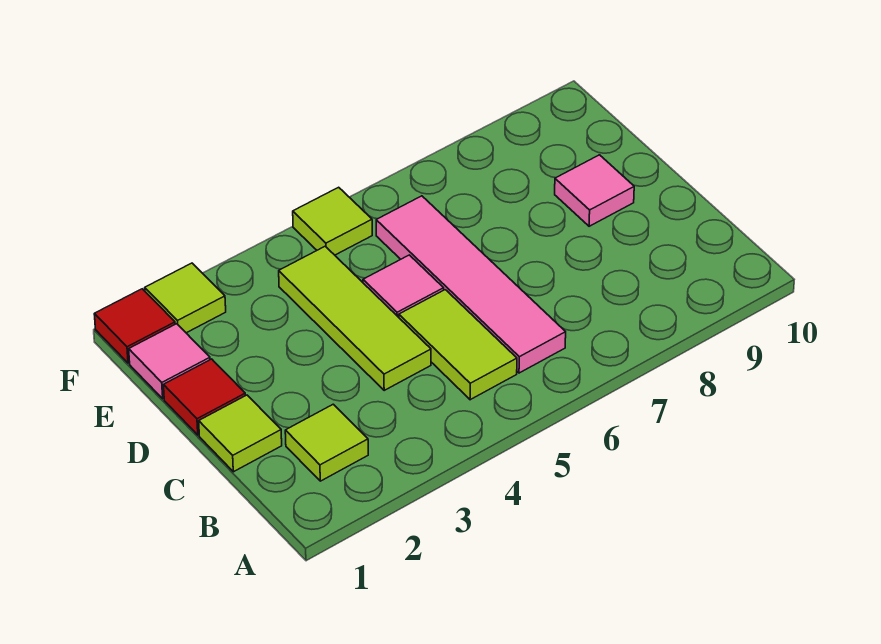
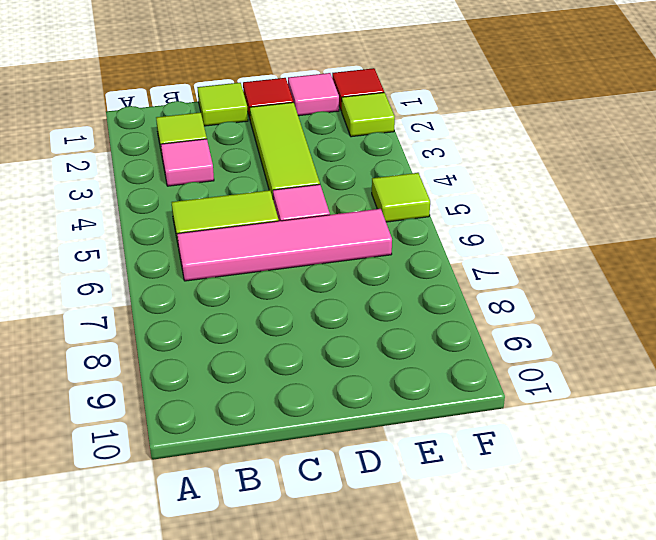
lime 1x3 tile [279,246,431,390] -> lime 1x3 tile turned to [250,102,320,197]
pink 1x1 tile [555,155,634,226] -> pink 1x1 tile moved to [161,139,214,186]

